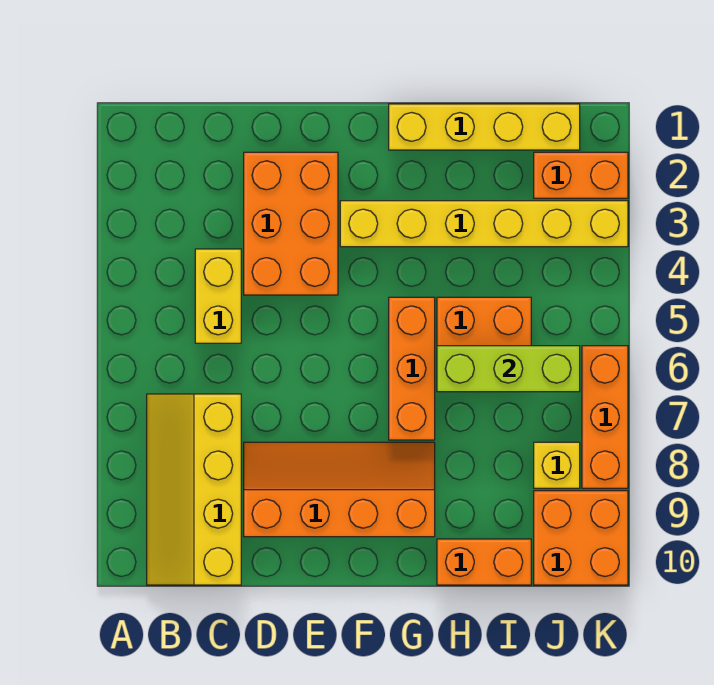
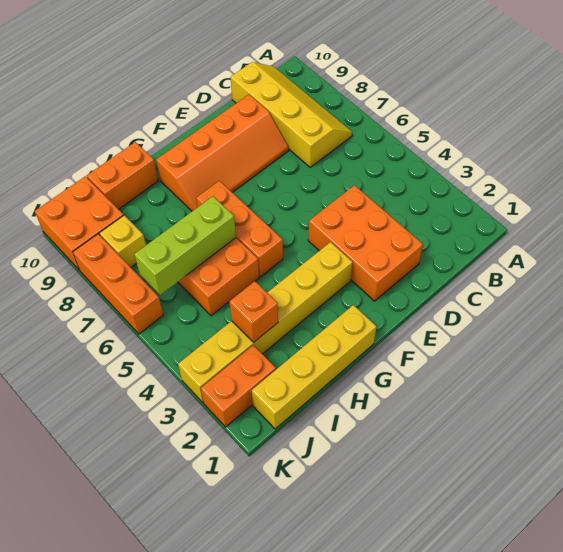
yellow 1x2 brick [195,249,241,343] -> none
none -> orange 1x1 brick [229,281,278,342]

